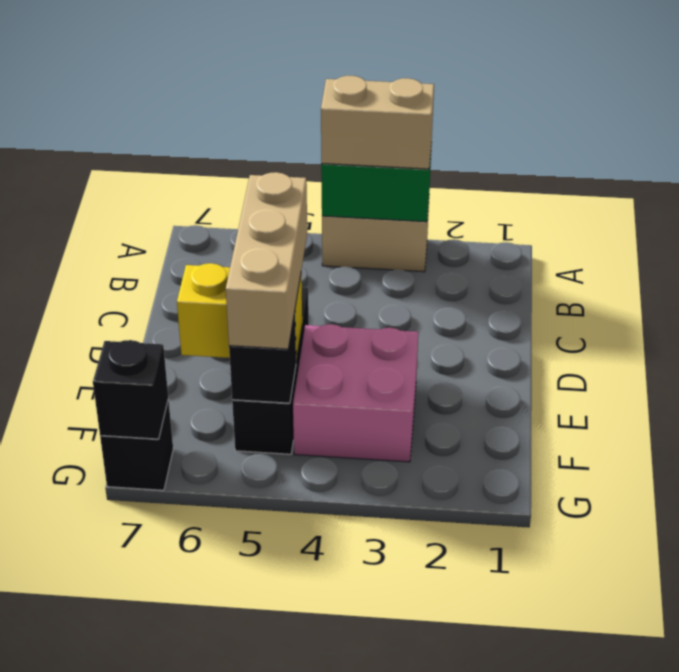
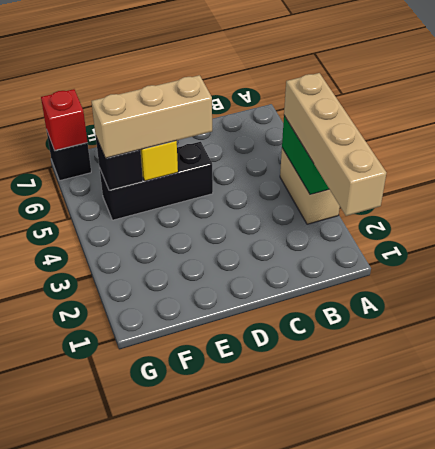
tan 1x2 brick [321,76,434,169] -> tan 1x4 brick [284,73,386,216]
pink 2x2 brick [293,324,418,462] -> none
black 1x1 brick [93,340,168,439] -> red 1x1 brick [41,89,87,151]

